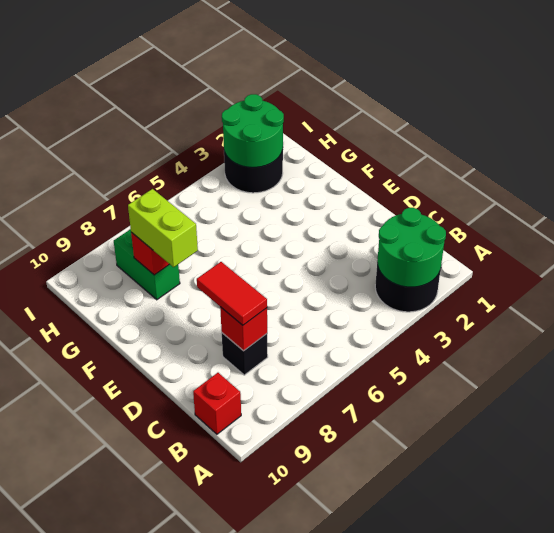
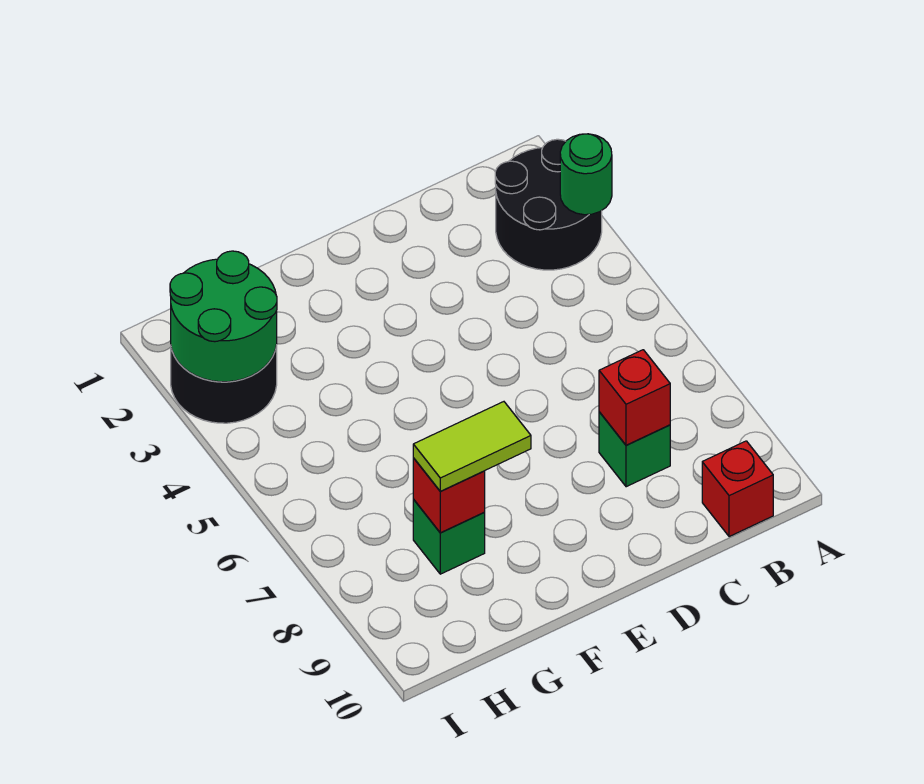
green 2x2 round brick [377,208,446,287] -> green 1x1 round brick [560,134,612,215]
black 1x1 brick [222,333,268,375] -> green 1x1 brick [599,412,670,487]
red 1x2 tile [197,262,267,325] -> none
lime 1x2 brick [128,189,198,267] -> lime 1x2 tile [413,402,531,491]
green 1x2 brick [114,229,180,300] -> green 1x1 brick [413,499,485,574]

